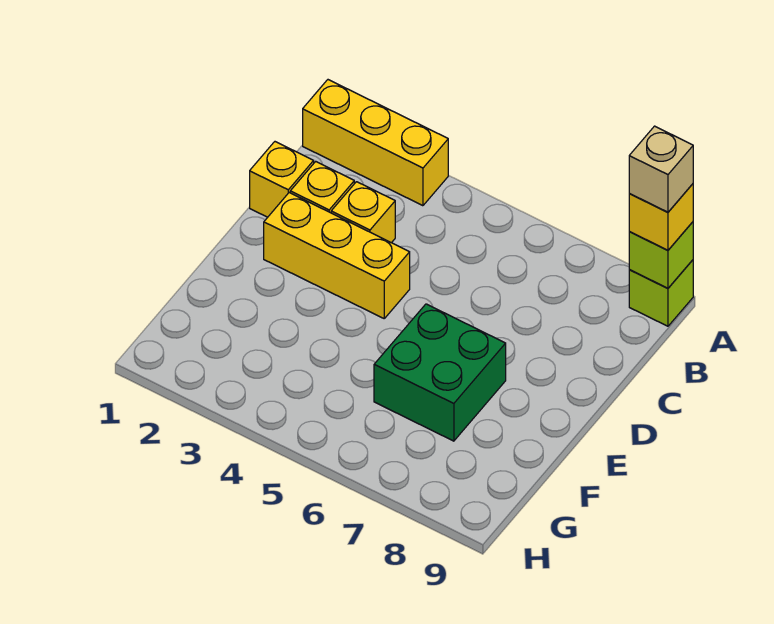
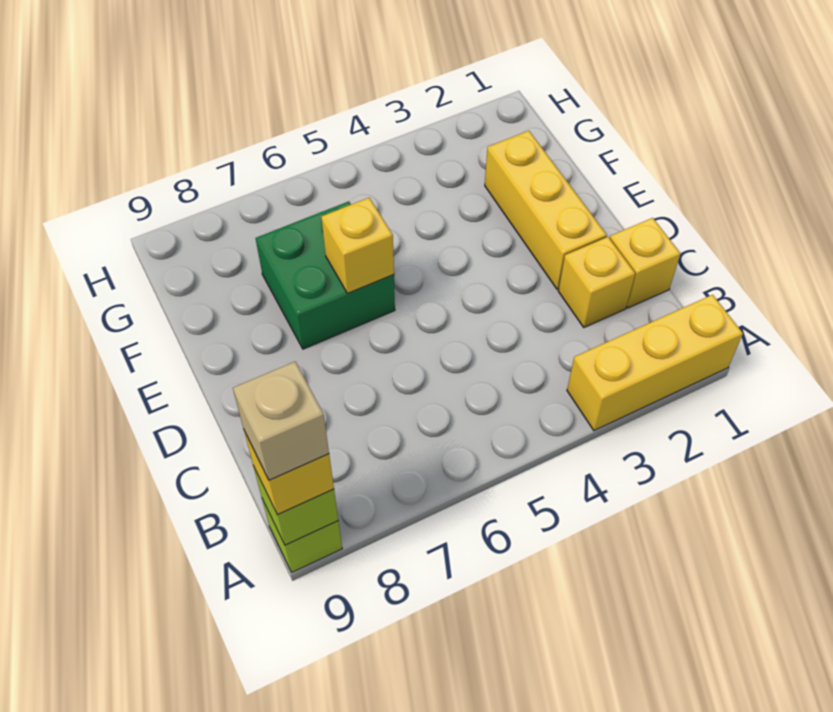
yellow 1x1 brick [331,182,395,243] -> yellow 1x1 brick moved to [321,198,394,293]
yellow 1x3 brick [264,193,410,318] -> yellow 1x3 brick turned to [485,131,607,289]

